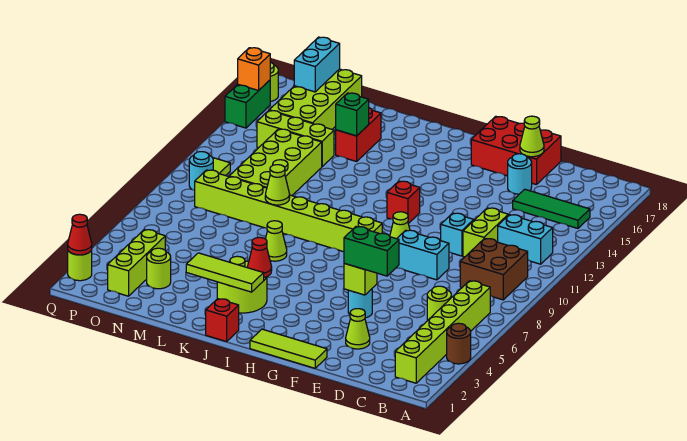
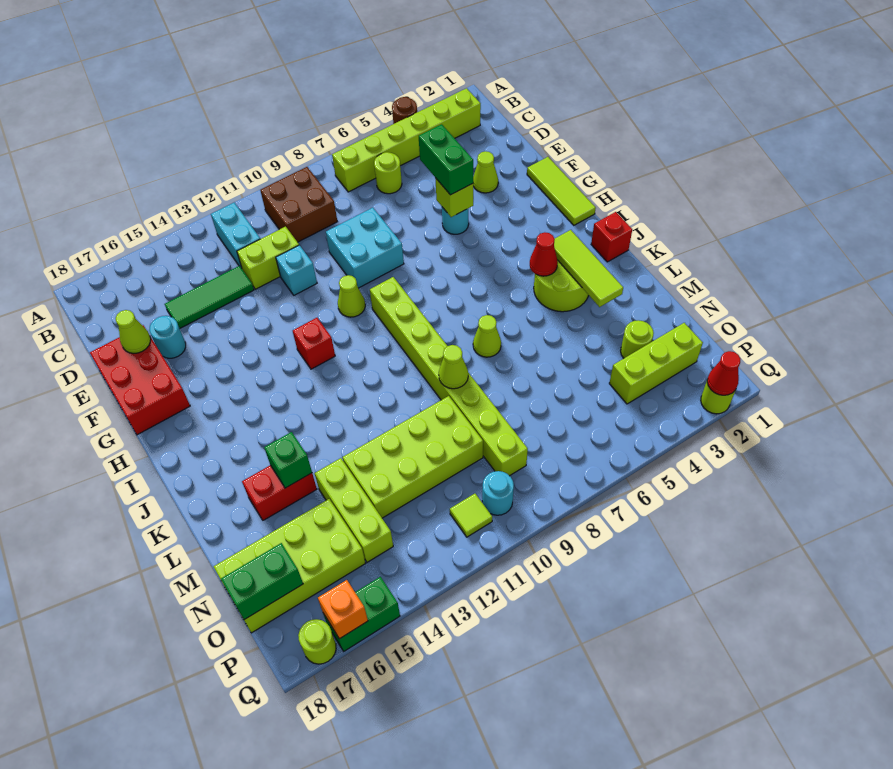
green 1x3 tile [513,189,590,228] -> green 1x3 tile turned to [165,266,254,328]
cyan 1x2 brick [396,230,449,280] -> cyan 2x2 brick [326,208,404,288]
cyan 1x2 brick [294,37,340,92] -> green 1x2 brick [221,543,303,620]

